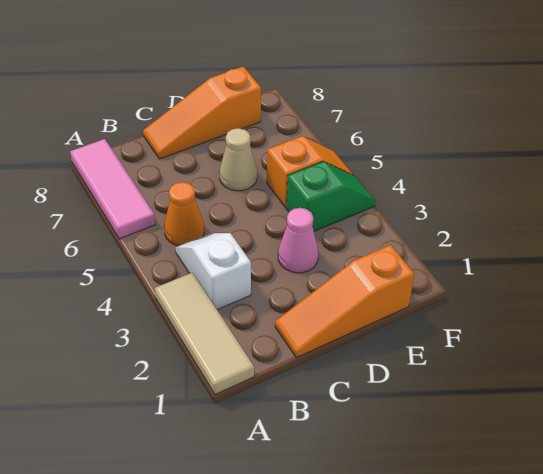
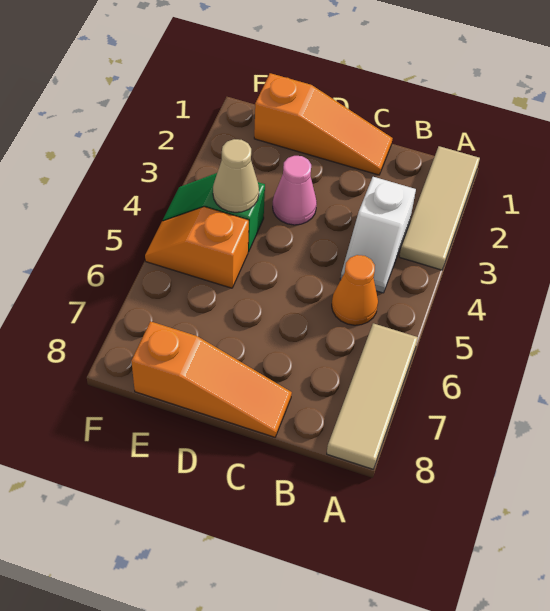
pink 1x3 tile [70,139,155,239] -> tan 1x3 tile [327,323,418,469]
tan 1x1 cone [220,128,257,191] -> tan 1x1 cone moved to [213,139,259,212]

